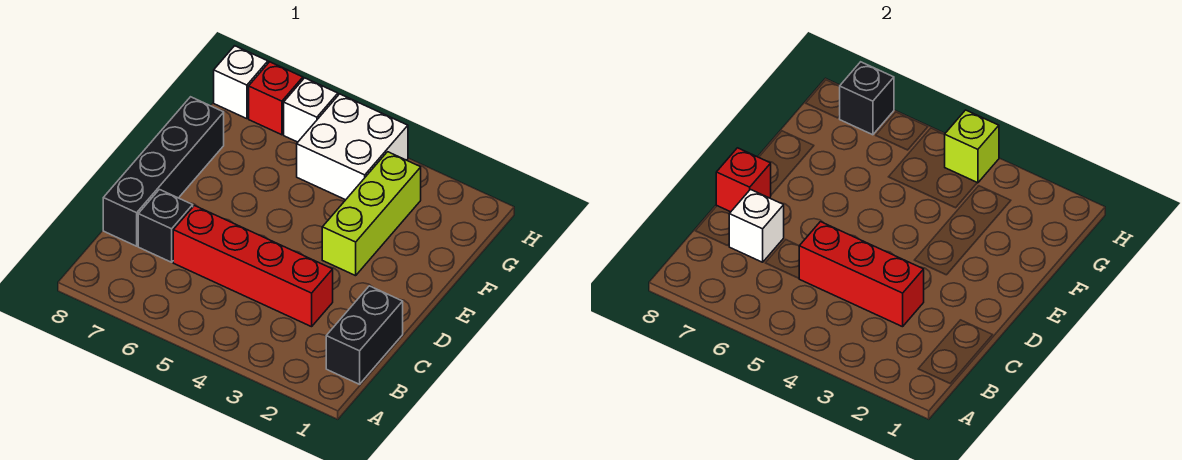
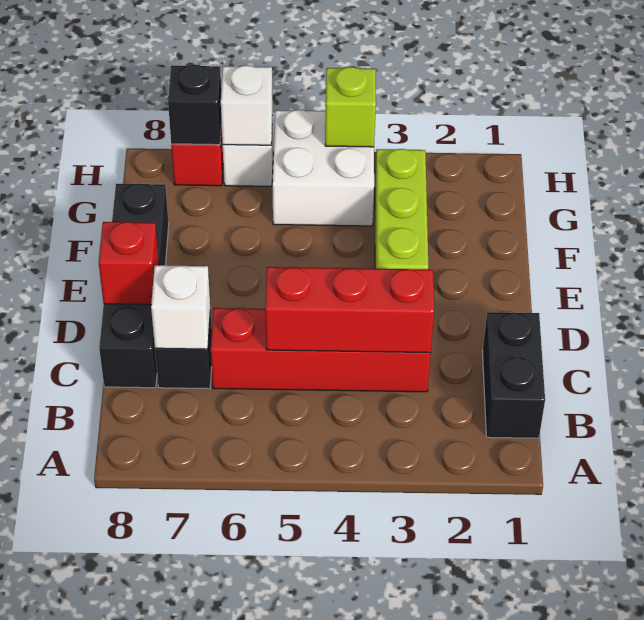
white 1x1 brick [214,46,268,119] -> white 1x1 brick moved to [221,65,273,145]

